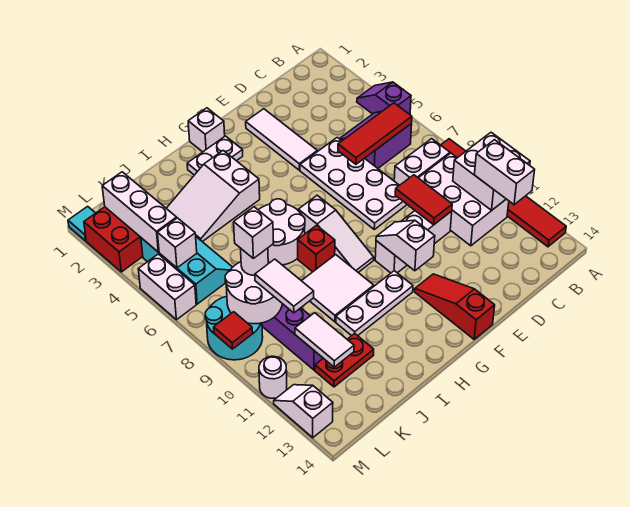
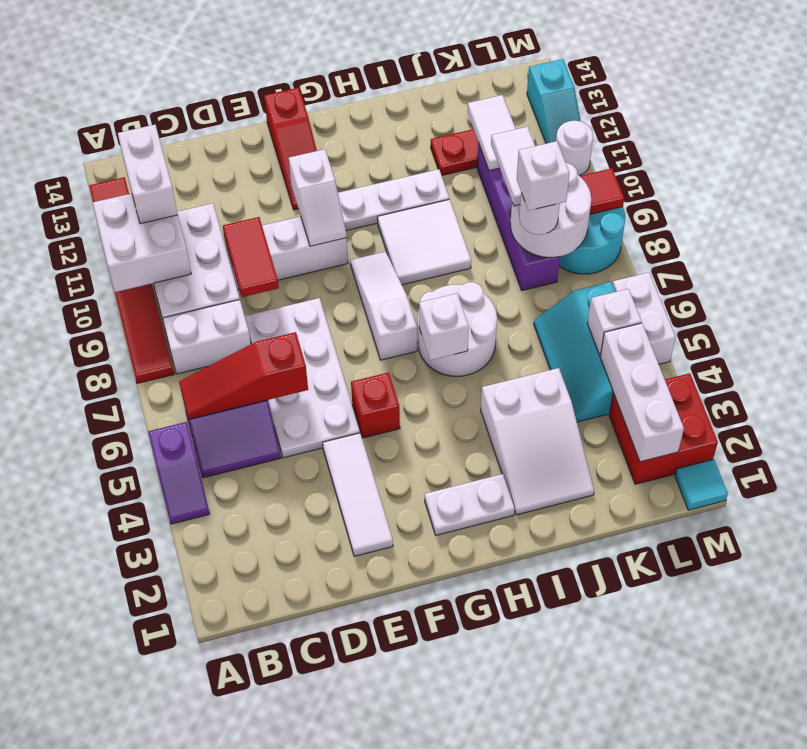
red 1x3 tile [338,103,412,164] -> red 1x3 slope [179,332,308,419]
white 1x1 brick [188,108,225,152] -> white 1x1 brick moved to [419,293,469,360]
white 2x3 slope [166,151,260,242] -> white 2x3 slope turned to [481,368,594,515]
red 1x1 brick [298,225,335,272] -> red 1x1 brick moved to [351,372,400,438]
white 1x2 slope [274,385,333,438] -> cyan 1x2 slope [527,59,580,144]

